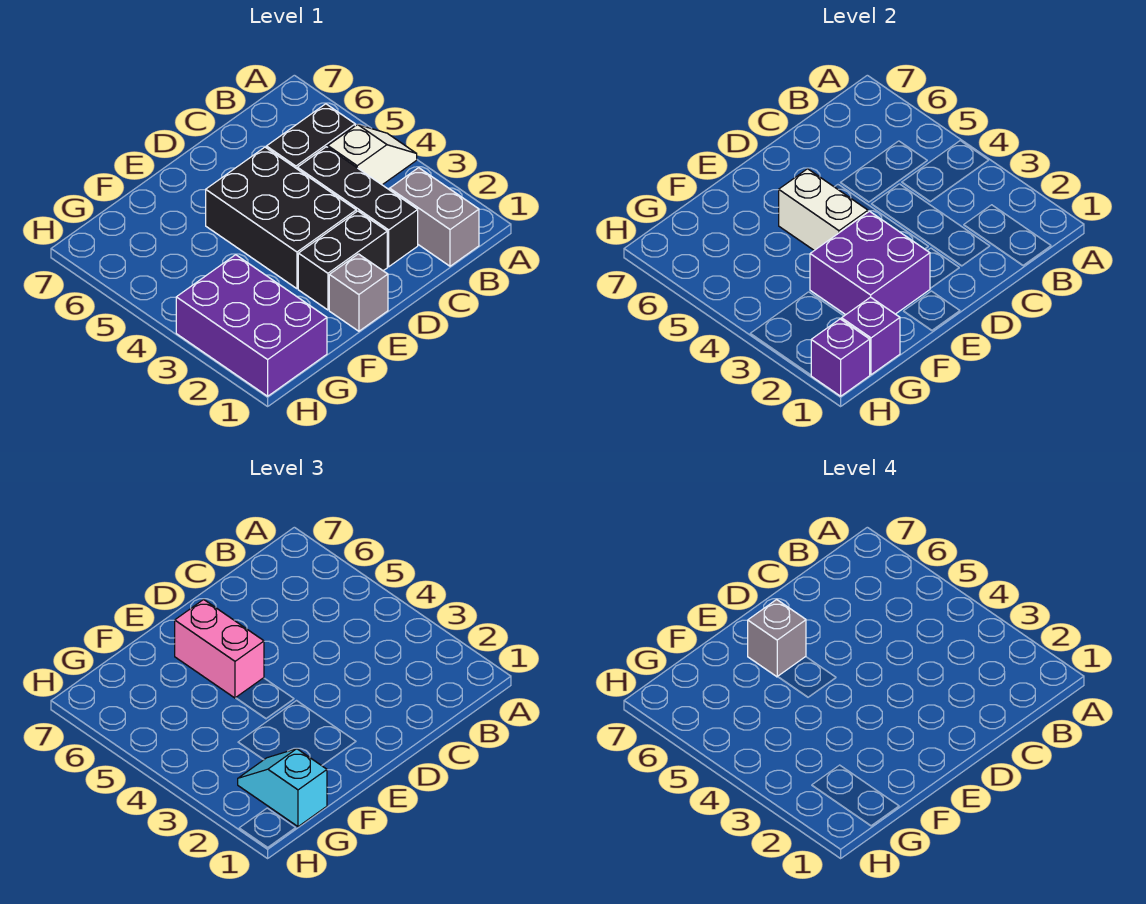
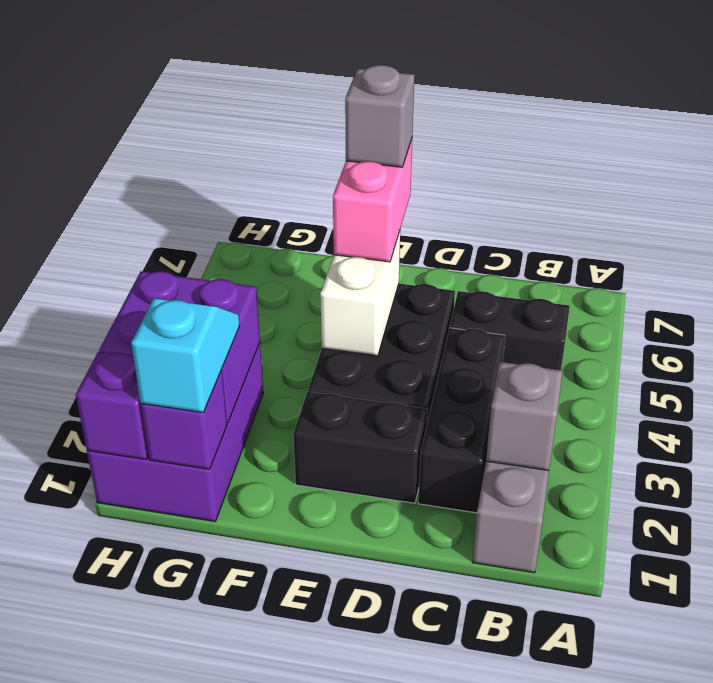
white 1x2 slope [328,124,417,185] -> none
grey 1x1 brick [329,254,388,331] -> grey 1x1 brick moved to [486,362,562,471]
purple 2x2 brick [810,211,930,315] -> purple 2x2 brick moved to [99,271,260,423]

